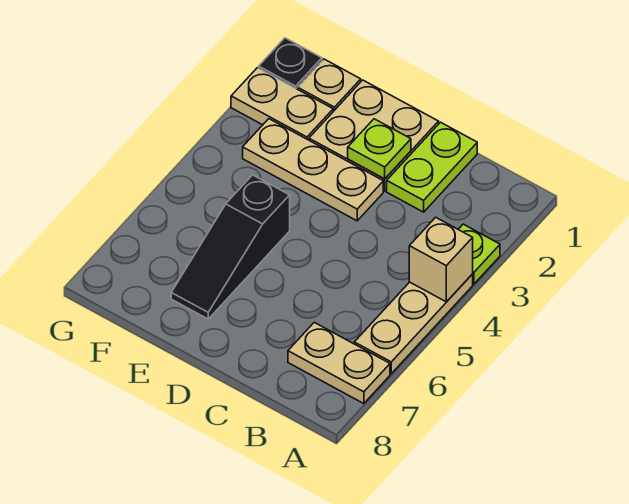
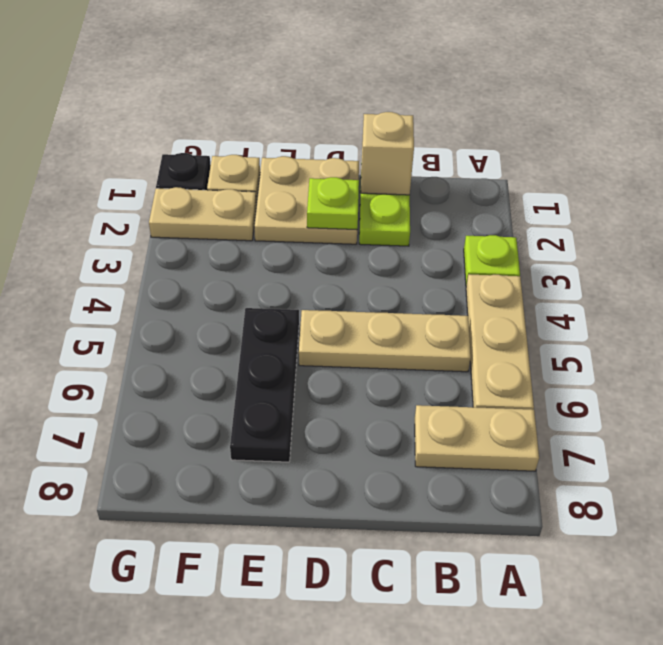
tan 1x1 brick [409,217,473,302] -> tan 1x1 brick moved to [361,112,414,195]
tan 1x3 plate [243,119,383,221] -> tan 1x3 plate moved to [299,310,471,372]
black 1x3 slope [171,175,290,319] -> black 1x3 plate [230,308,299,462]

